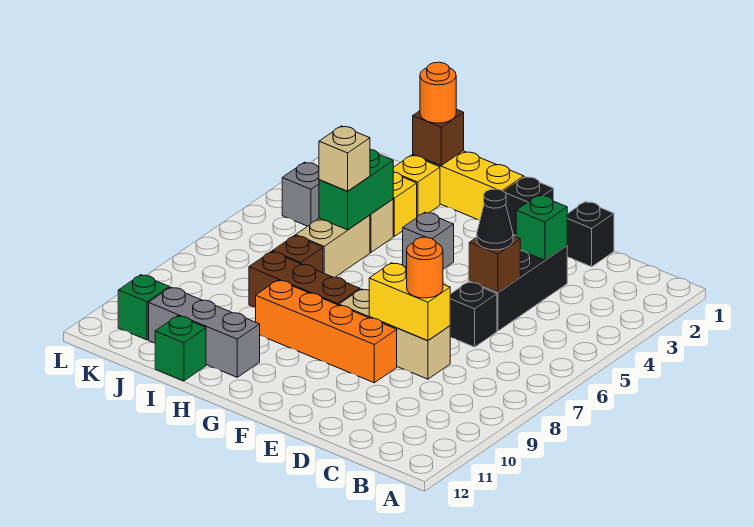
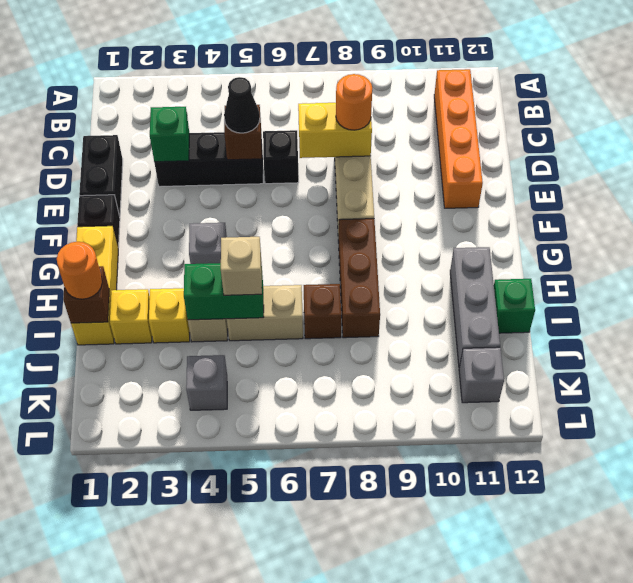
black 1x1 brick [567,202,614,267] -> black 1x2 brick [79,135,123,217]
yellow 1x2 brick [369,263,450,341] -> yellow 1x2 brick turned to [298,103,372,158]
orange 1x4 brick [256,280,397,383] -> orange 1x4 brick moved to [434,69,483,208]
green 1x1 brick [118,275,169,340] -> grey 1x1 brick [459,347,504,403]

